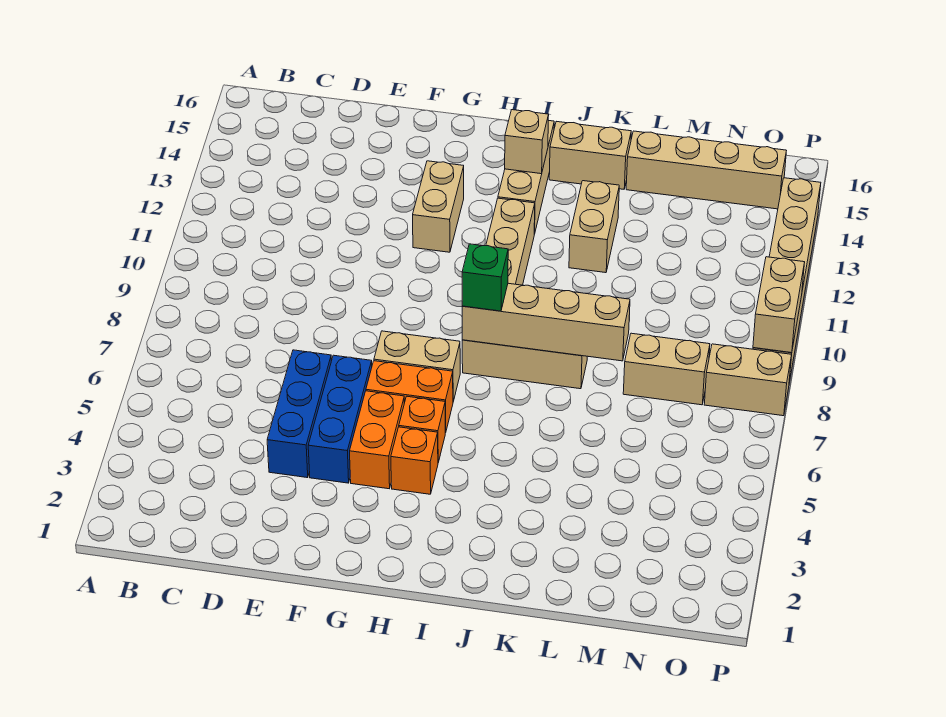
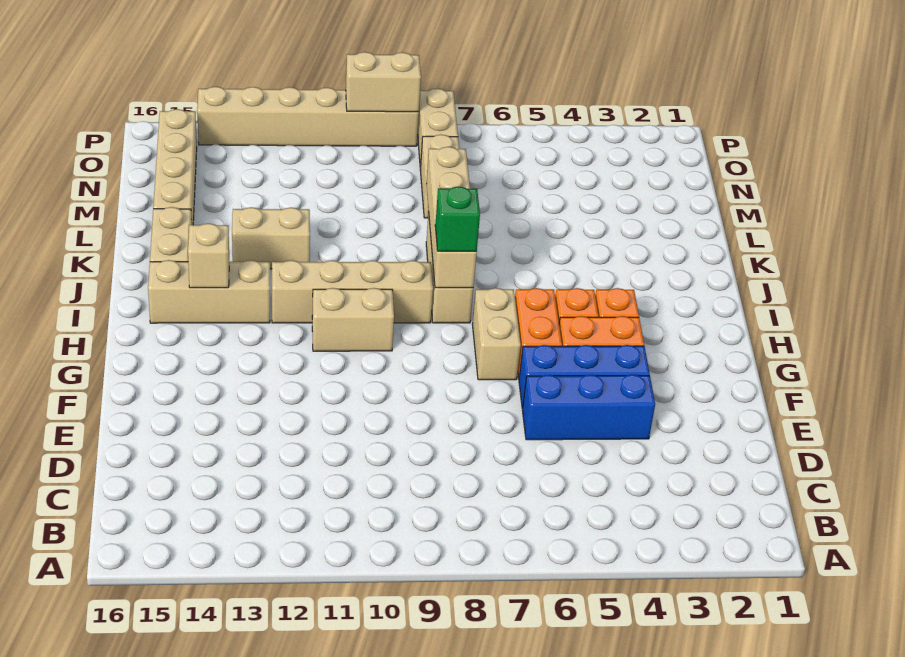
tan 1x2 brick [413,161,464,252] -> tan 1x2 brick moved to [312,288,394,351]

